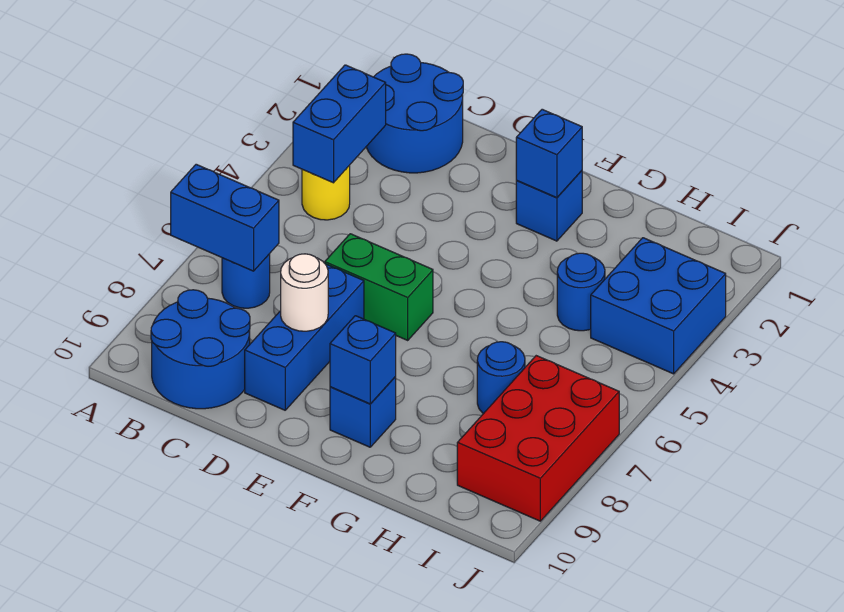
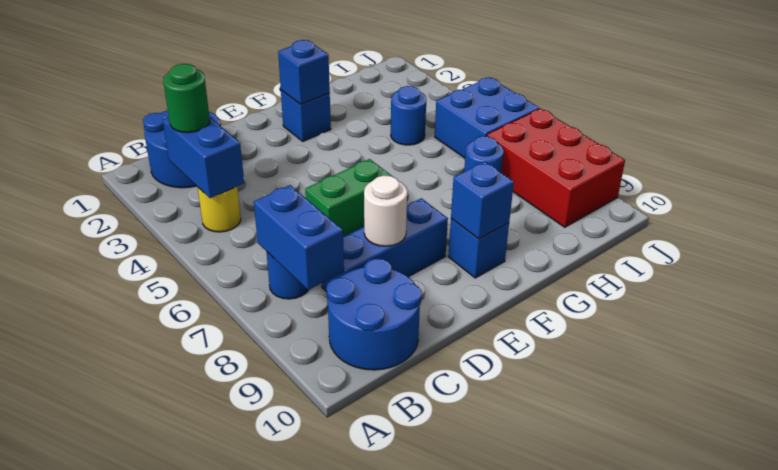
blue 1x2 brick [171,164,279,271] -> blue 1x2 brick turned to [254,185,344,290]
none -> green 1x1 round brick [163,64,210,133]
blue 1x3 brick [245,264,364,410] -> blue 1x3 brick turned to [322,198,448,291]
blue 2x2 brick [591,238,726,374] -> blue 2x2 brick moved to [435,77,539,158]

